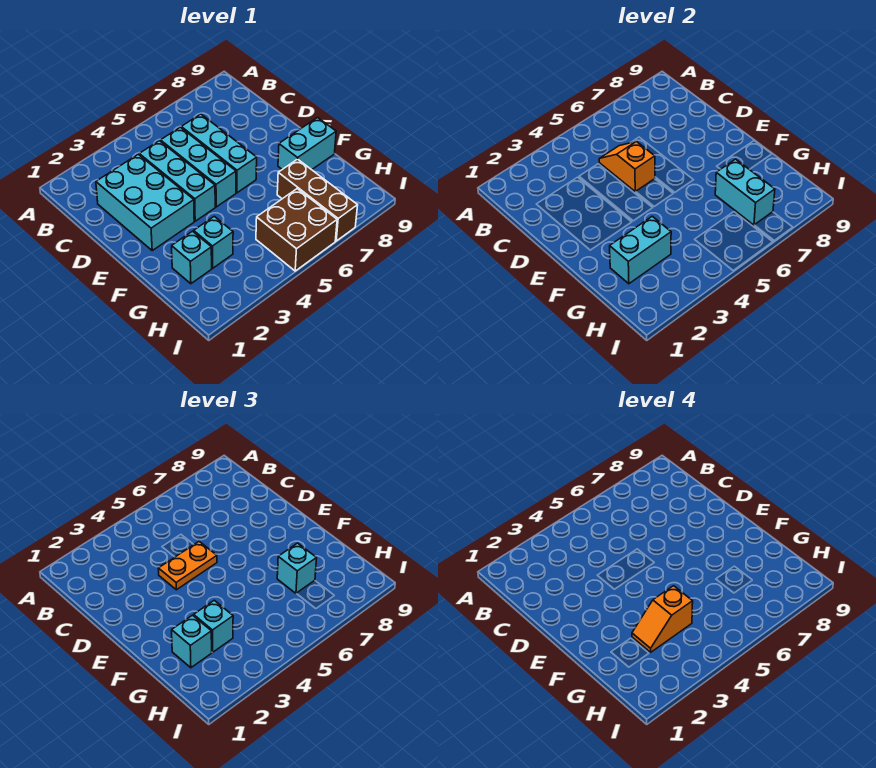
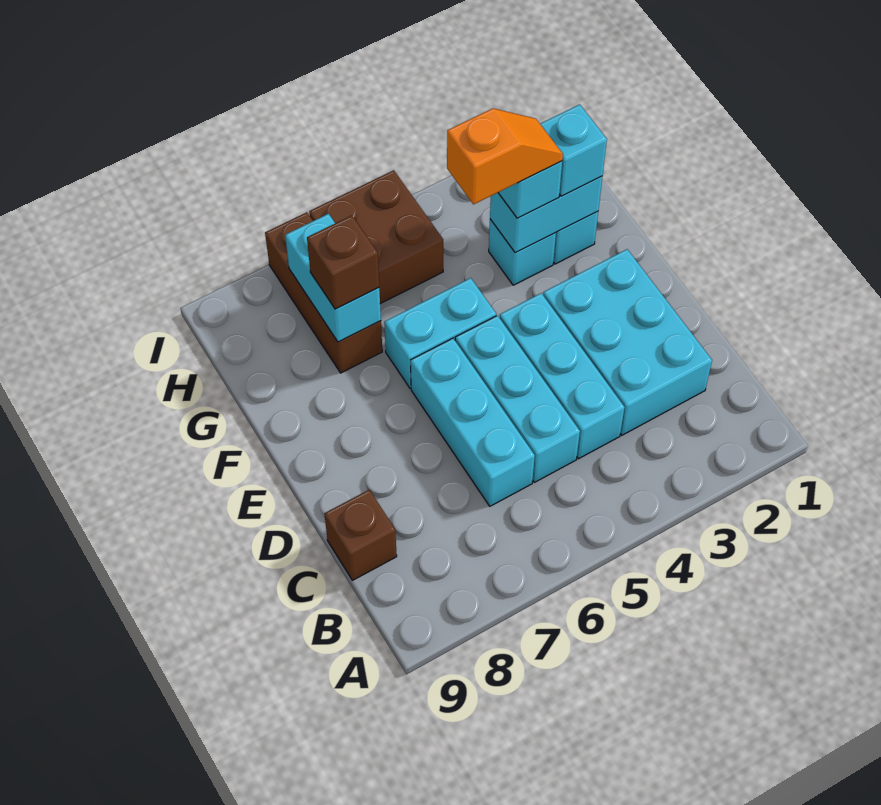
orange 1x2 slope [599,141,655,192] -> none
none -> brown 1x1 brick [324,490,397,580]
orange 1x2 plate [158,542,217,590] -> none
cyan 1x2 brick [278,118,336,170] -> cyan 1x2 brick moved to [384,278,496,388]
cyan 1x1 brick [277,543,317,594] -> brown 1x1 brick [307,215,379,309]

